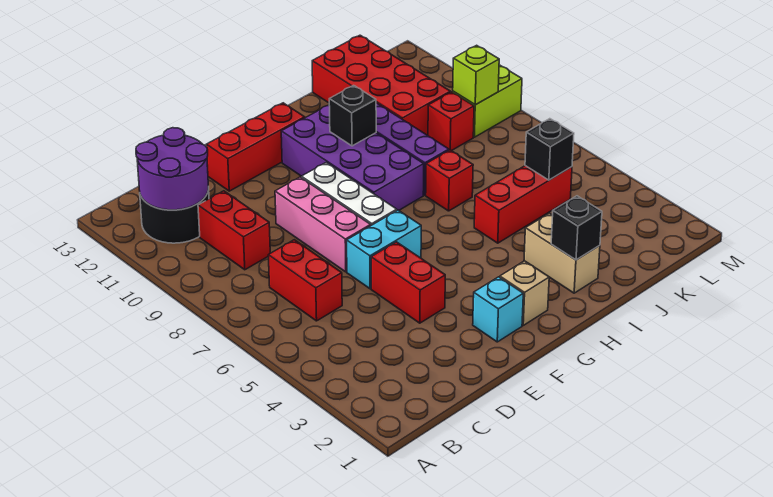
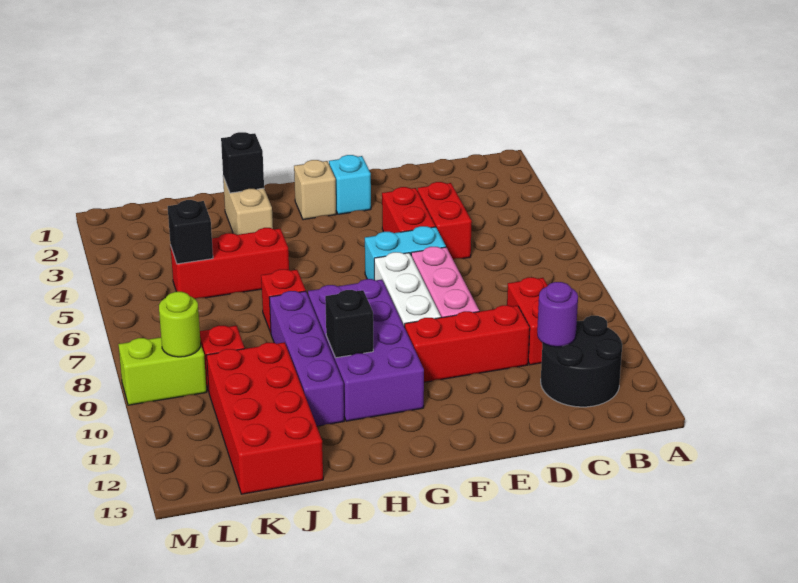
purple 2x2 round brick [136,128,208,210] -> purple 1x1 round brick [537,282,578,347]
red 1x2 brick [268,240,342,321] -> red 1x2 brick moved to [418,182,472,259]
red 1x3 brick [206,103,305,191] -> red 1x3 brick moved to [405,305,530,382]
lime 1x1 brick [453,45,499,105] -> lime 1x1 round brick [159,292,201,357]

